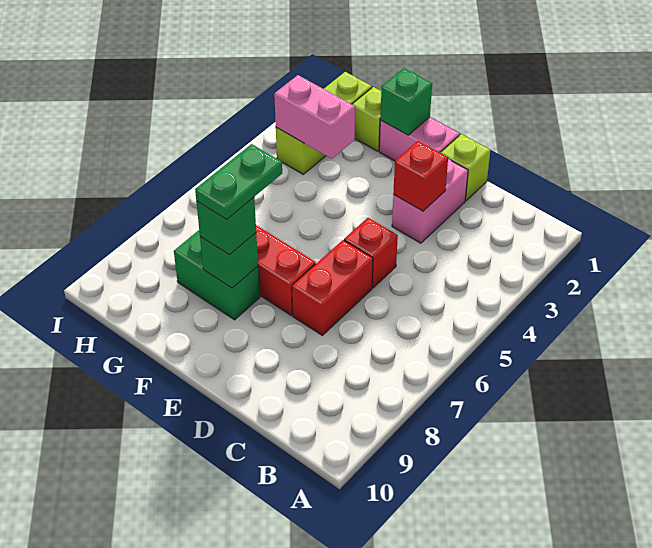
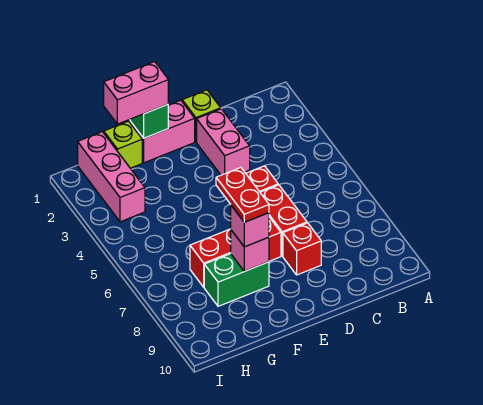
red 1x1 brick [393,141,448,211] -> red 1x1 brick moved to [283,223,321,275]
green 1x2 plate [195,144,282,220] -> red 1x2 plate [216,168,269,222]
green 1x1 brick [200,233,258,288] -> pink 1x1 brick [231,230,269,271]
green 1x1 brick [196,197,256,255] -> pink 1x1 brick [231,206,269,247]
pink 1x2 brick [274,75,355,159] -> pink 1x2 brick moved to [104,62,168,124]
lime 1x3 brick [276,72,372,174] -> pink 1x3 brick [78,132,145,222]

